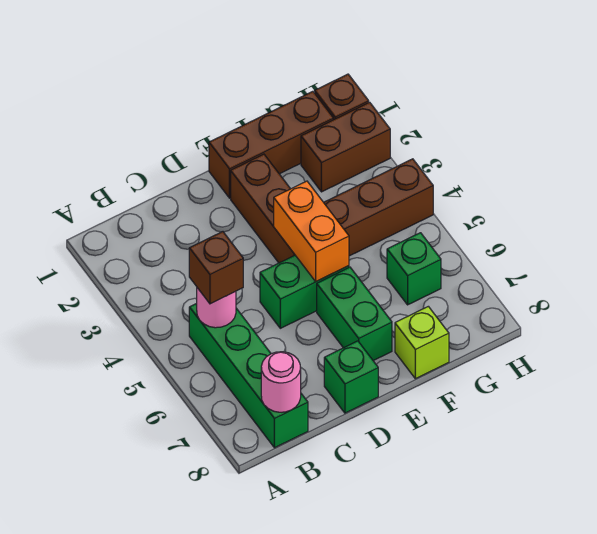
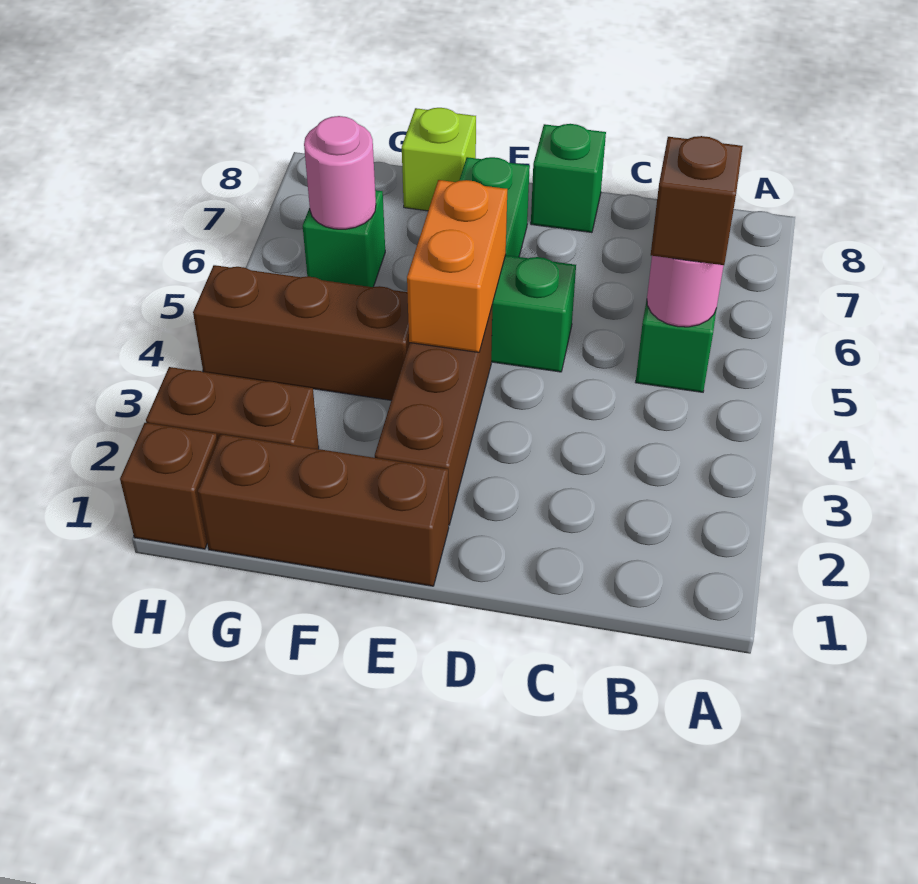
pink 1x1 round brick [261,352,301,412] -> pink 1x1 round brick moved to [304,116,376,229]

